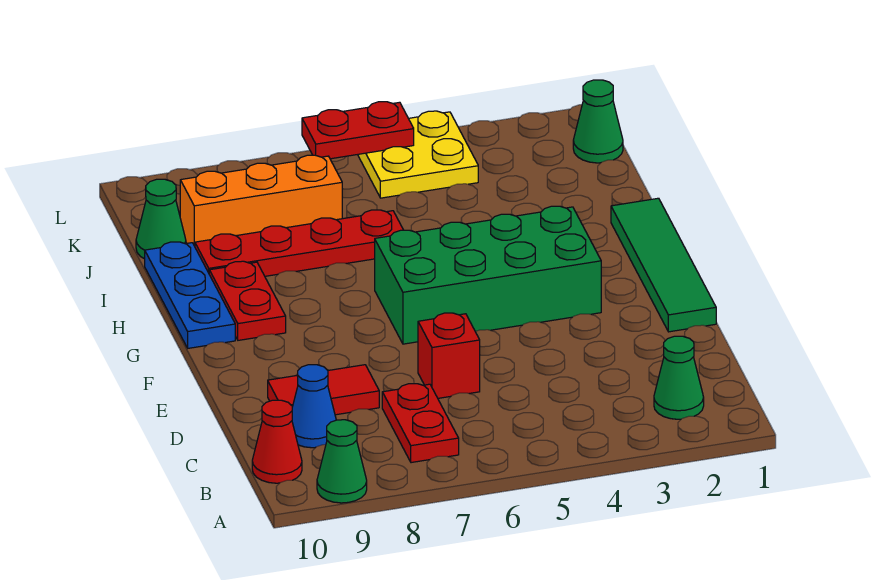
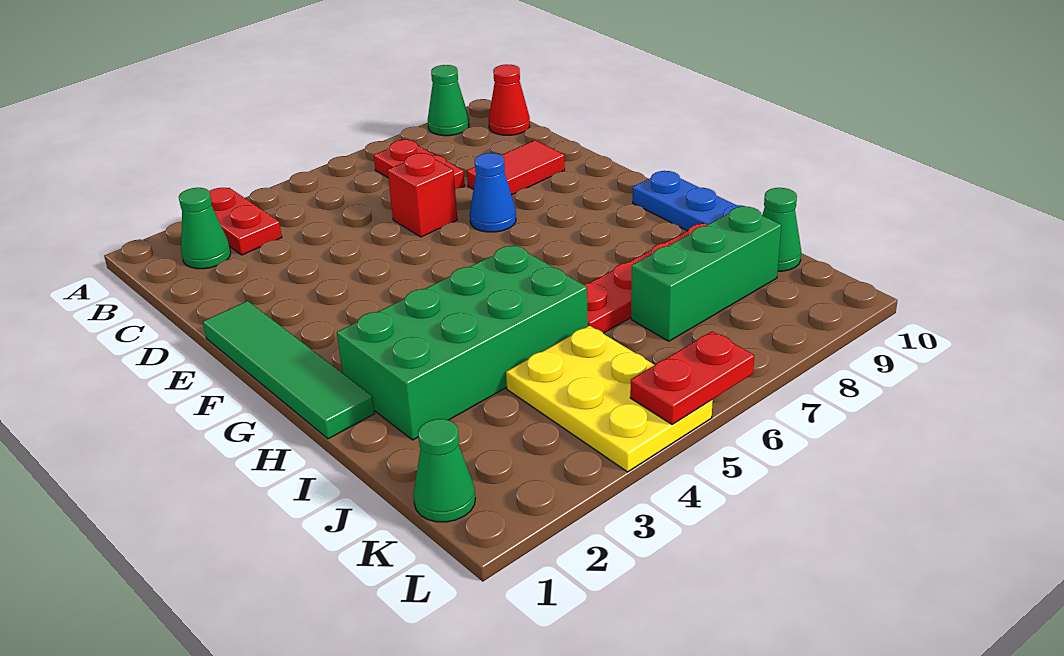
blue 1x1 cone [292,365,336,448] -> blue 1x1 cone moved to [470,153,516,232]
green 2x4 brick [375,206,601,344] -> green 2x4 brick moved to [337,245,588,440]
red 1x2 plate [209,261,286,340] -> red 1x2 plate moved to [209,188,282,255]
orange 1x3 brick [180,155,342,246] -> green 1x3 brick [631,206,781,341]
yellow 2x2 plate [358,111,478,198] -> yellow 2x3 plate [506,325,713,472]

